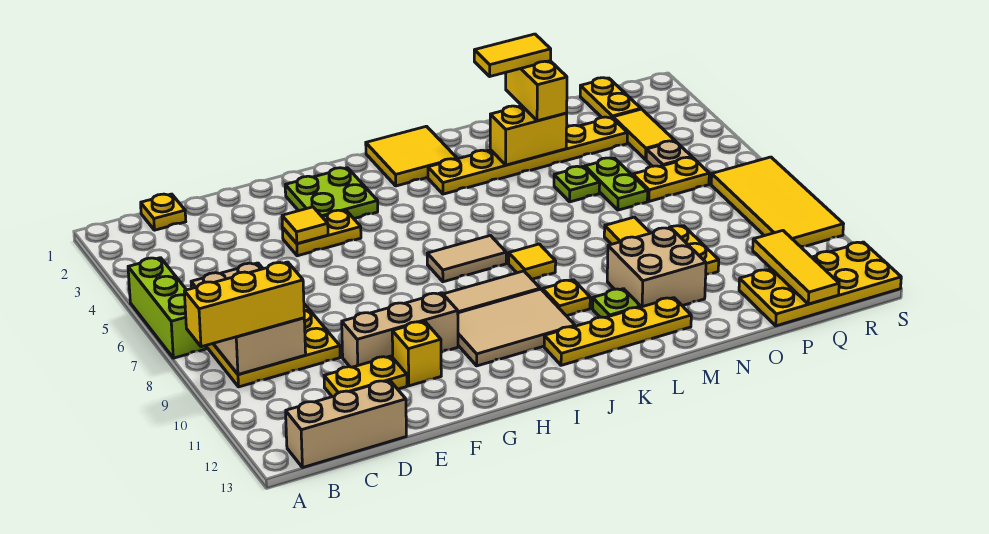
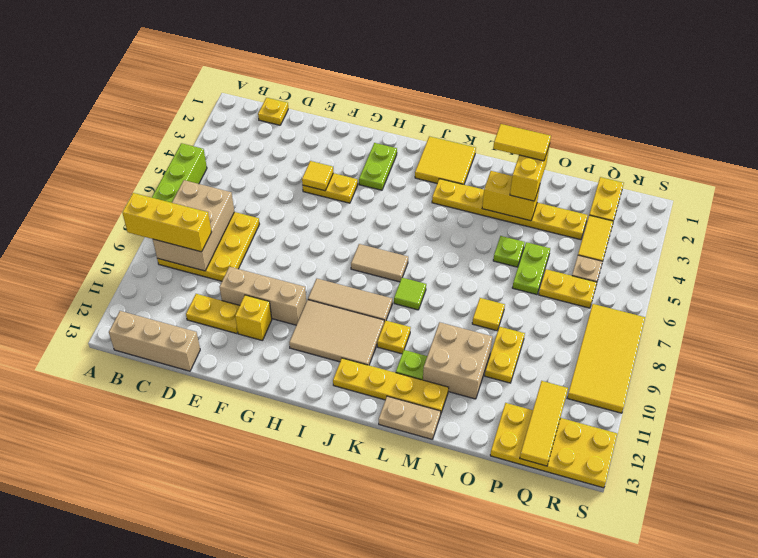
lime 2x2 plate [285,168,378,219] -> lime 1x2 plate [359,143,397,190]
yellow 1x1 tile [509,244,556,279] -> lime 1x1 tile [394,278,426,310]
none -> tan 1x2 plate [379,396,441,439]

